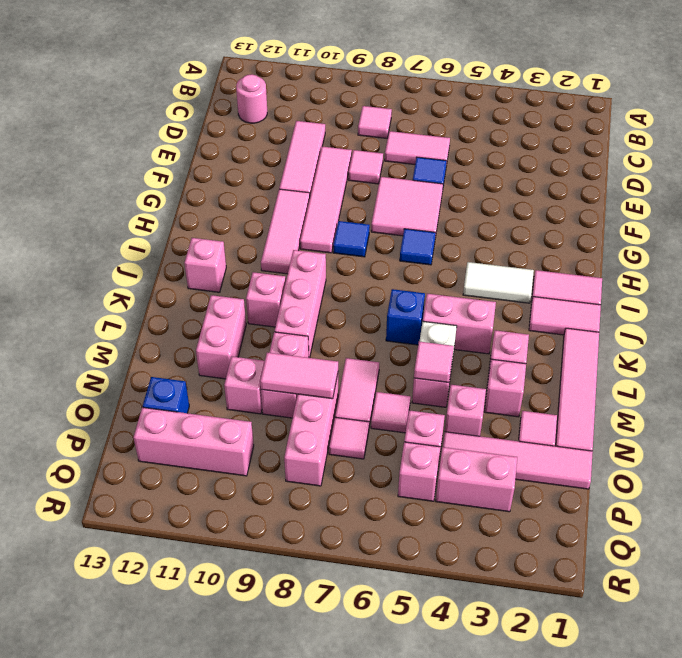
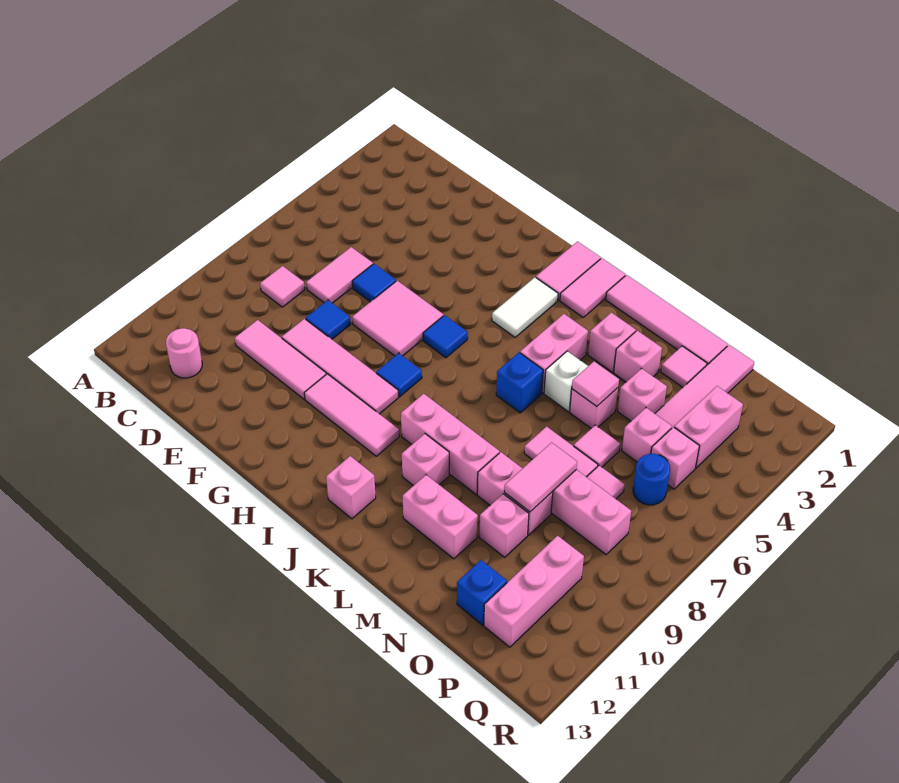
pink 1x1 tile [349,150,383,184] -> blue 1x1 tile [306,300,351,339]
none -> blue 1x1 round brick [633,454,670,505]

